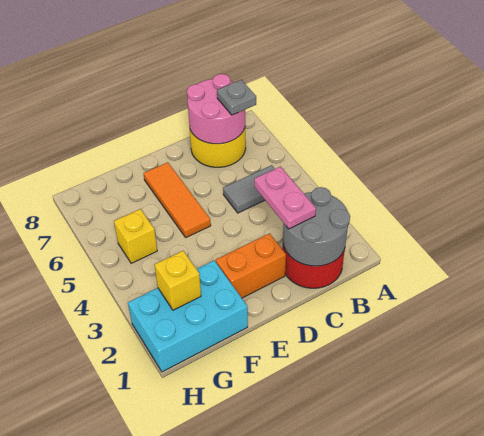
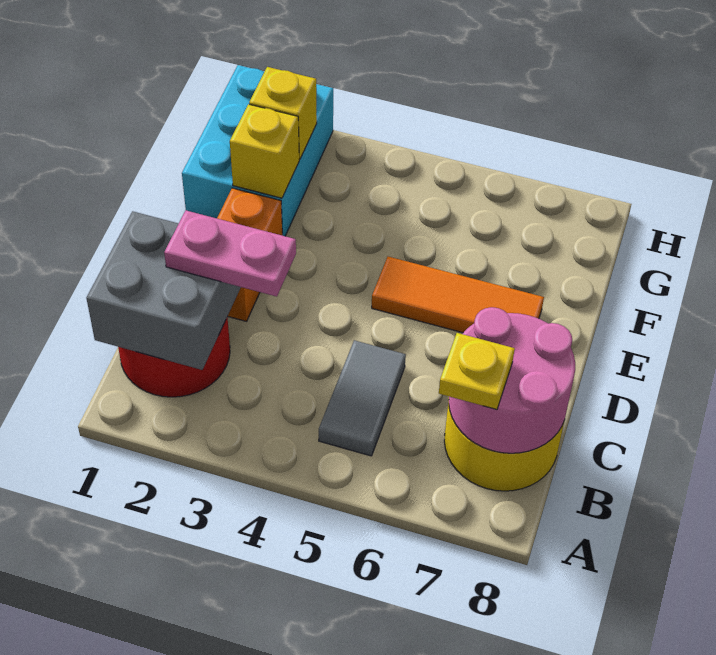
grey 2x2 round brick [283,187,350,266] -> grey 2x2 brick [86,211,241,370]
grey 1x1 plate [217,80,256,115] -> yellow 1x1 plate [439,333,515,410]
yellow 1x1 brick [114,209,157,263] -> yellow 1x1 brick moved to [230,104,299,198]

